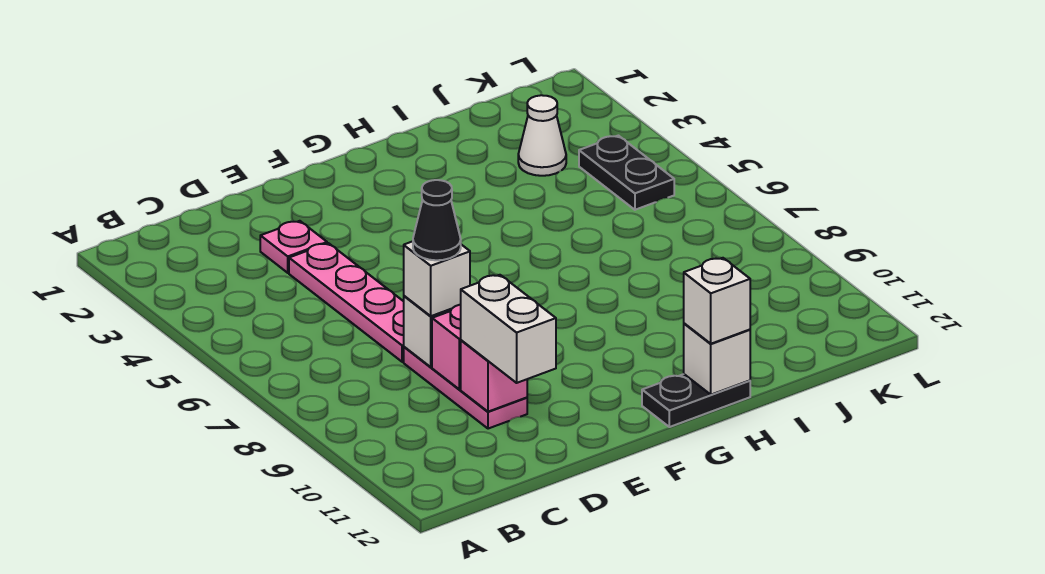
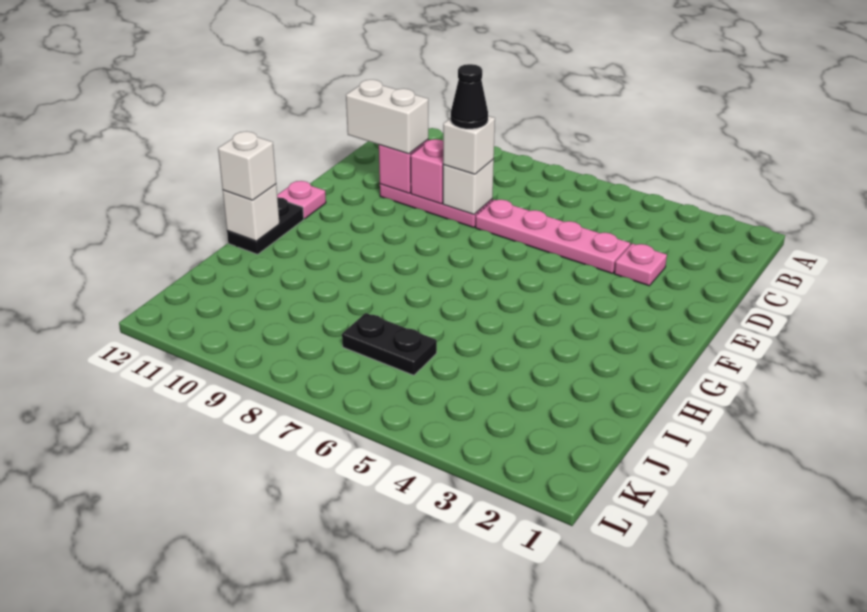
none -> pink 1x1 plate [277,181,326,219]
white 1x1 cone [518,95,566,176] -> none
black 1x2 plate [579,136,674,210] -> black 1x2 plate moved to [342,313,437,375]

